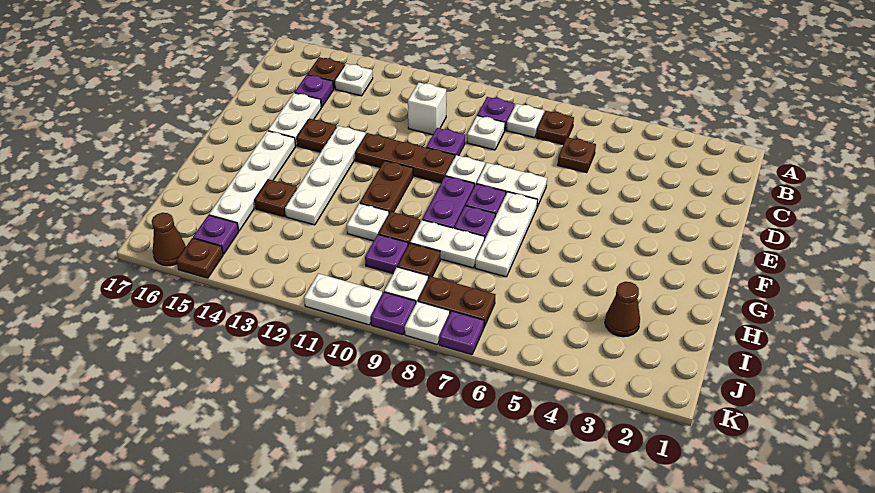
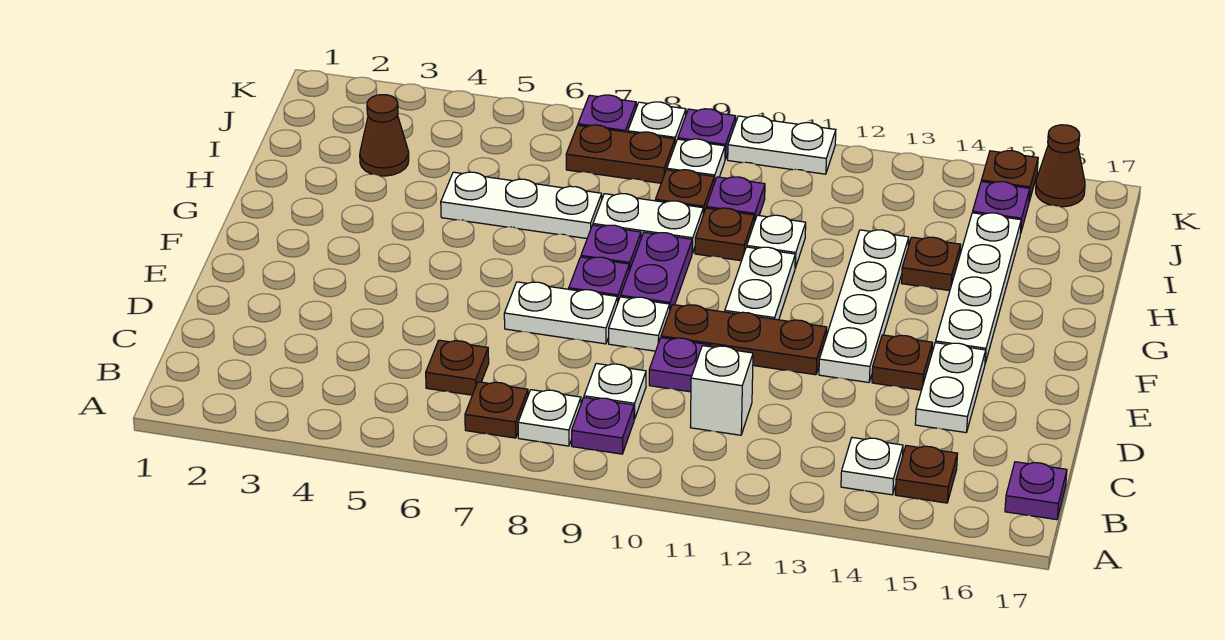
purple 1x1 plate [295,75,333,107] -> purple 1x1 plate moved to [1005,462,1067,520]
white 1x3 plate [475,192,537,277] -> white 1x3 plate turned to [441,172,602,238]
brown 1x2 plate [360,161,413,213] -> white 1x2 plate [725,247,795,320]

